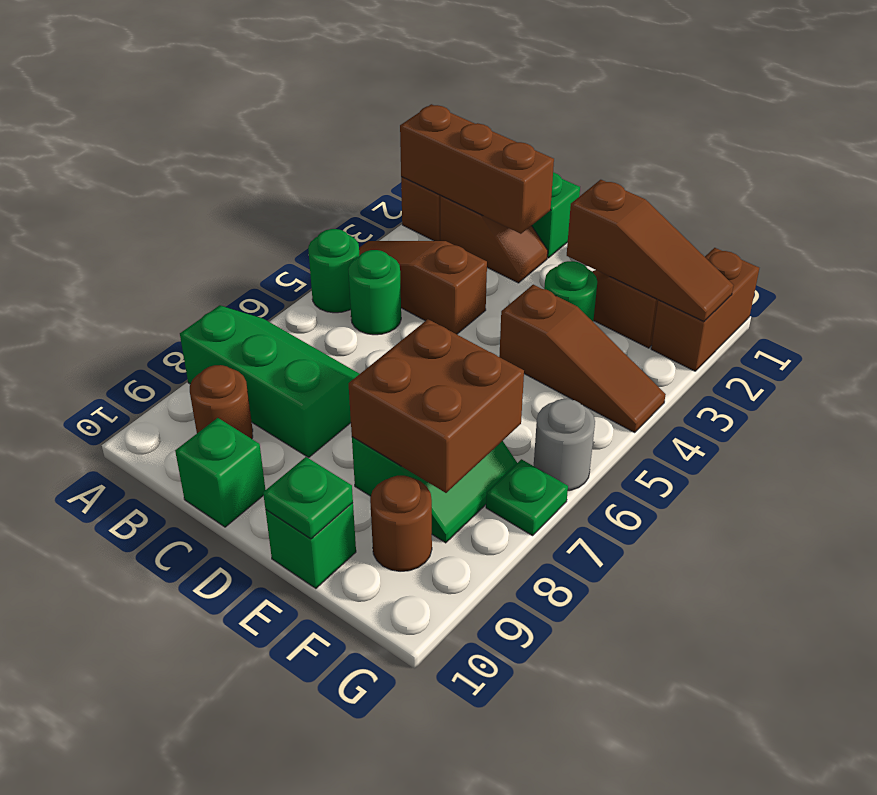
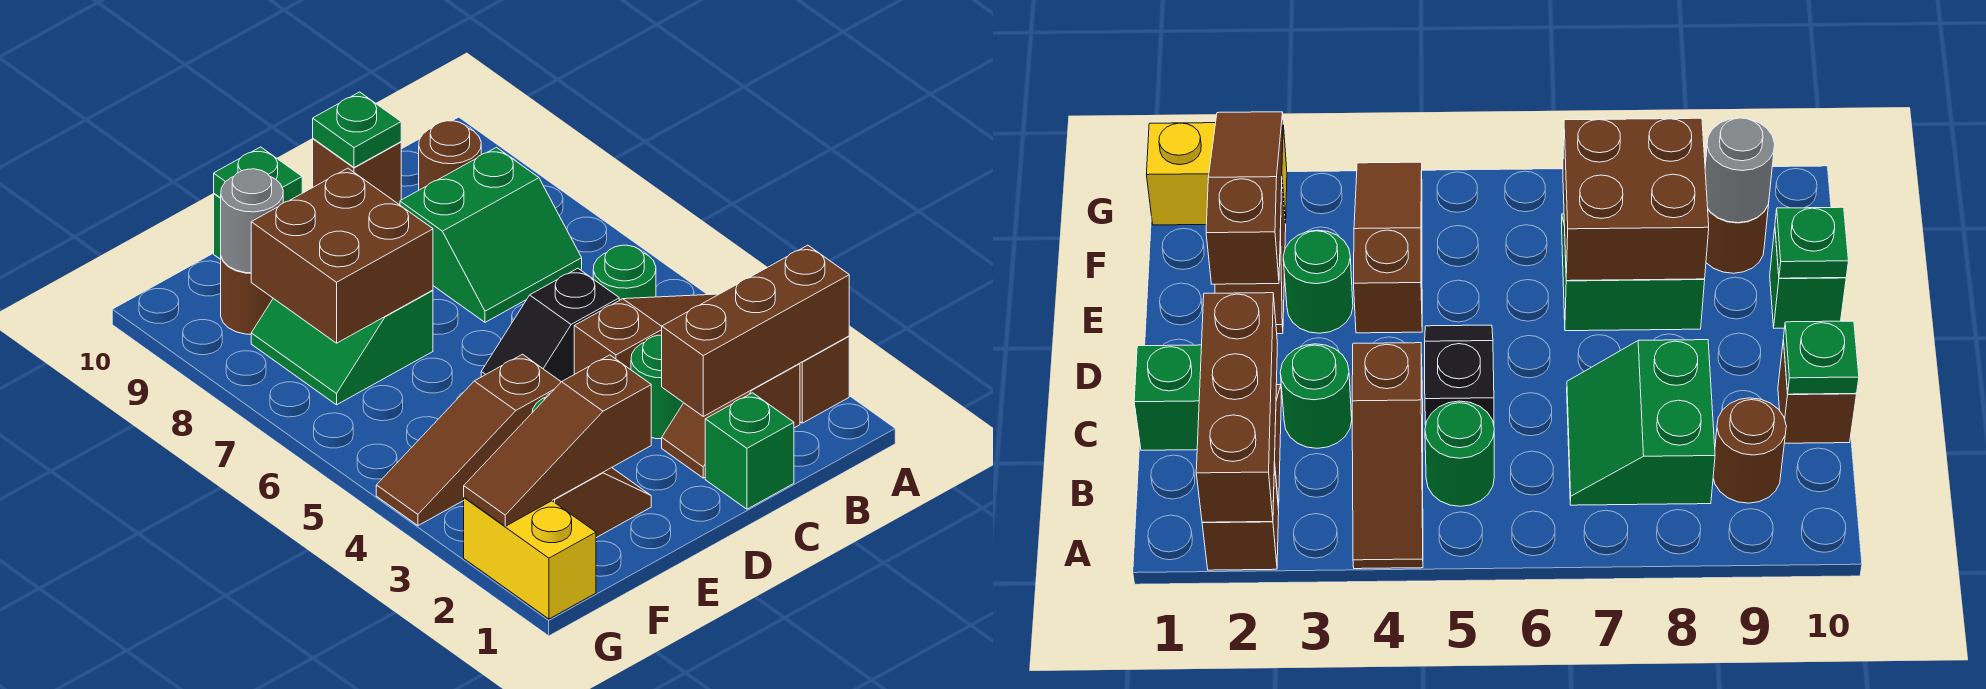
green 1x1 round brick [308,229,359,313] -> green 1x1 round brick moved to [631,335,683,439]
green 2x3 slope [180,305,359,457] -> green 2x2 slope [400,147,582,322]
none -> black 1x2 slope [481,268,619,382]
green 1x1 brick [175,418,265,527] -> brown 1x1 brick [313,139,401,204]
brown 1x2 brick [651,248,759,371] -> yellow 1x2 brick [464,497,596,619]
grey 1x1 round brick [534,399,595,491] -> grey 1x1 round brick moved to [221,169,283,273]
green 1x1 plate [486,459,568,536] -> green 1x1 plate moved to [313,92,401,167]

